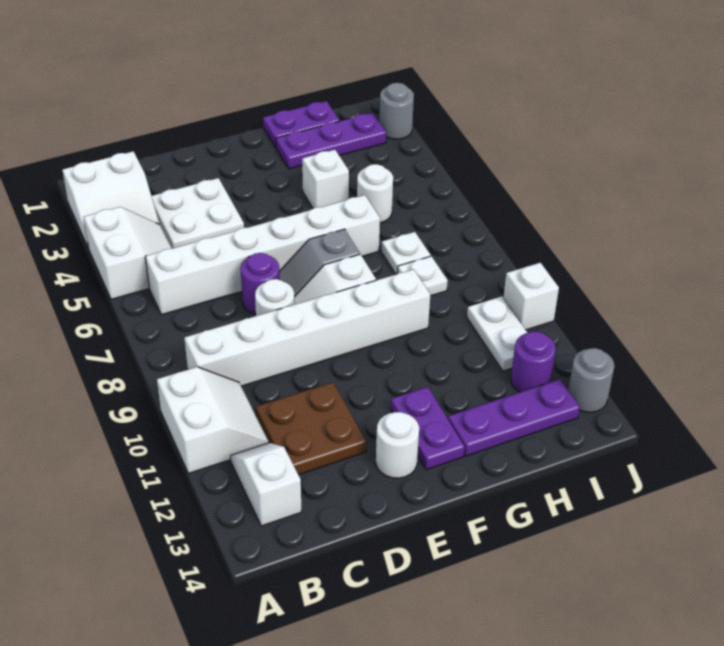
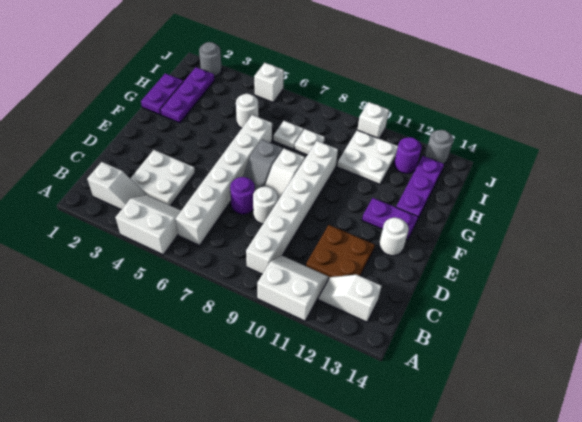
white 2x2 slope [63,151,159,249] -> white 1x2 slope [87,162,147,210]
white 1x1 brick [302,150,349,208] -> white 1x1 brick moved to [254,63,284,102]
white 1x2 plate [467,296,527,371] -> white 2x2 plate [337,130,398,184]

